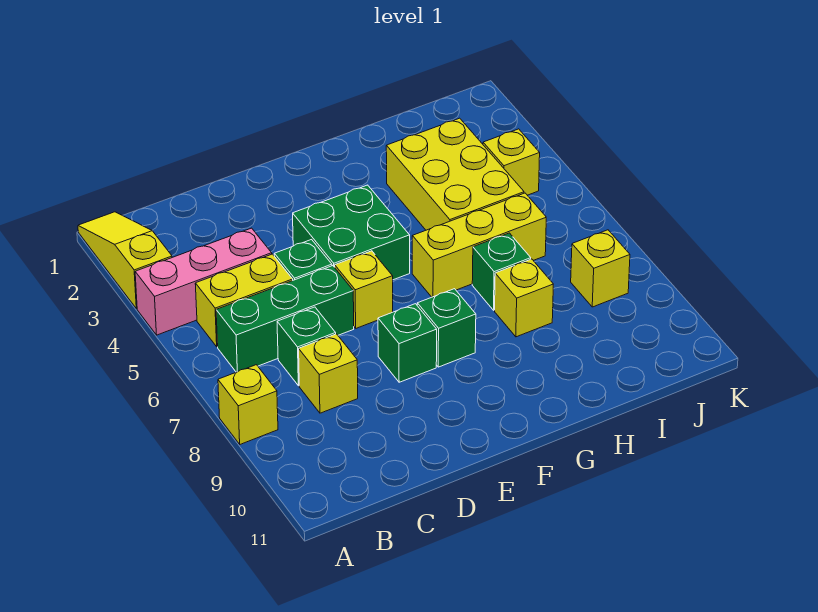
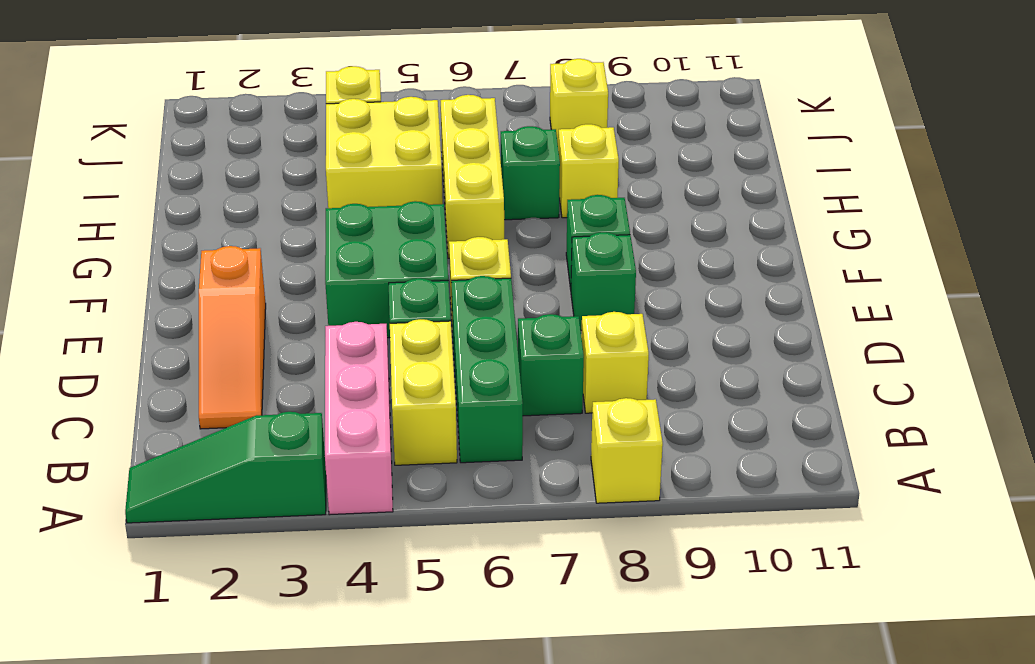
yellow 1x3 slope [78,212,172,309] -> green 1x3 slope [125,412,326,523]
none -> orange 1x3 slope [199,246,266,429]
yellow 2x3 brick [386,118,524,230] -> yellow 2x2 brick [326,97,443,208]

